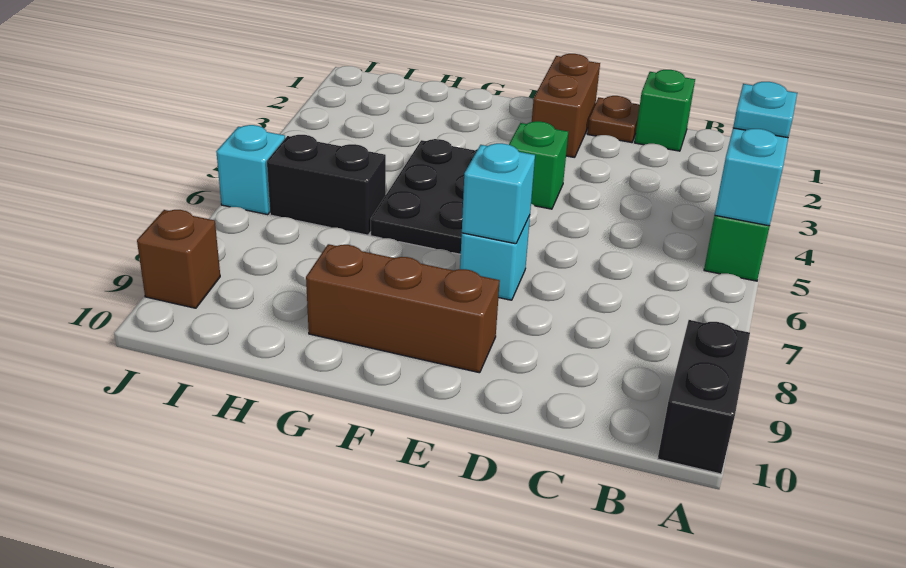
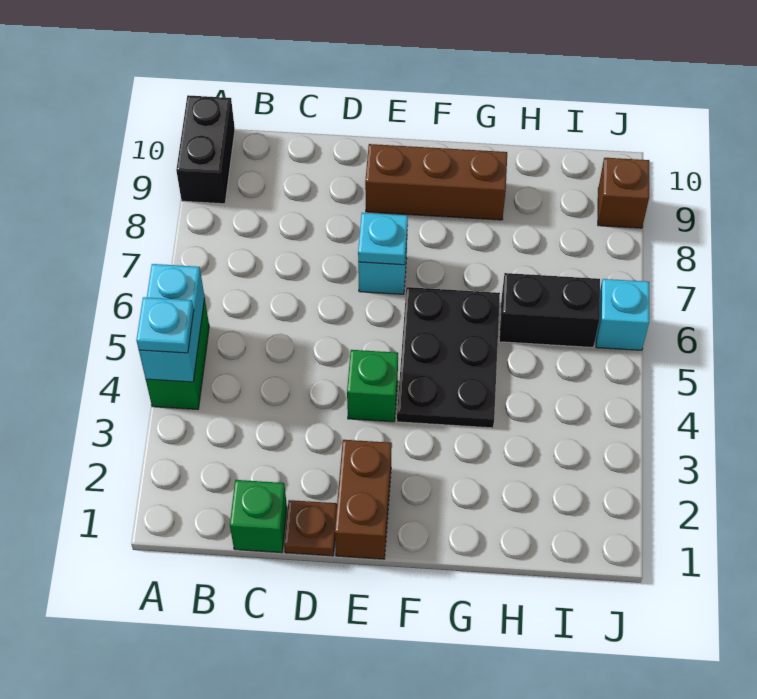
cyan 1x1 brick [462,143,535,244] -> cyan 1x1 plate [358,213,408,265]

